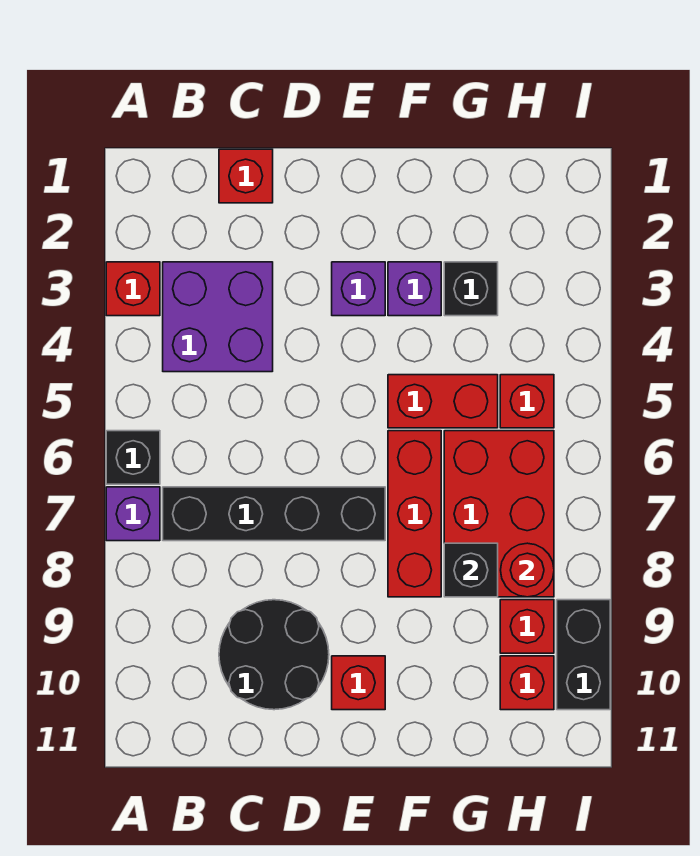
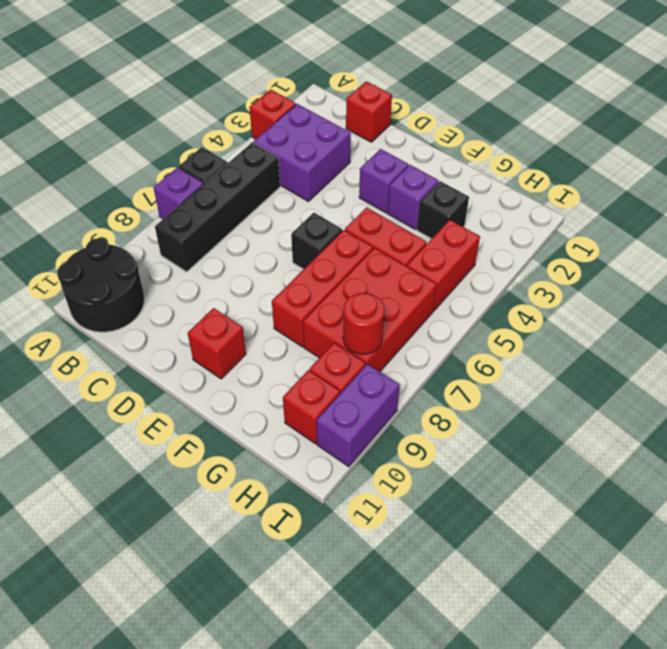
black 1x4 brick [163,487,385,541] -> black 1x4 brick turned to [155,142,280,272]
black 2x2 round brick [219,600,329,710] -> black 2x2 round brick moved to [57,238,144,332]
black 1x1 brick [444,543,498,597] -> black 1x1 brick moved to [291,213,342,269]
red 1x1 brick [500,375,554,428] -> red 1x2 brick [407,220,480,311]
black 1x2 brick [557,600,610,710] -> purple 1x2 brick [316,364,400,467]

